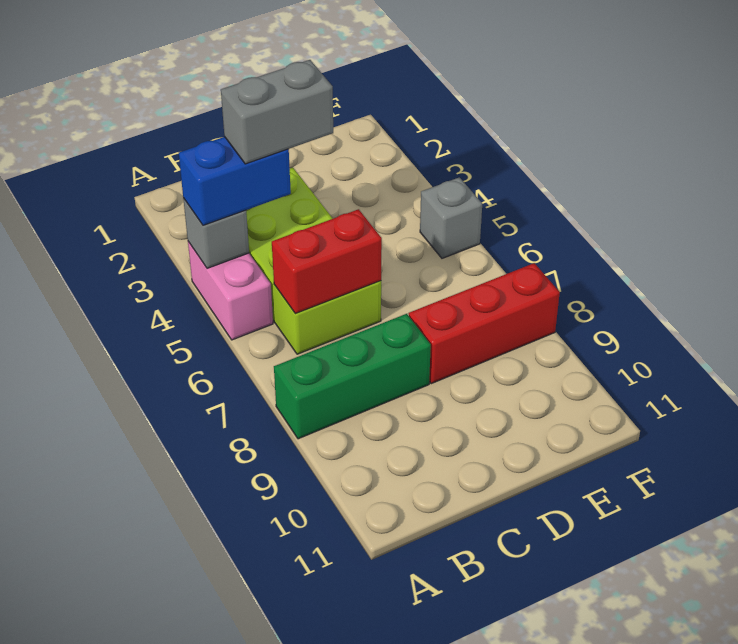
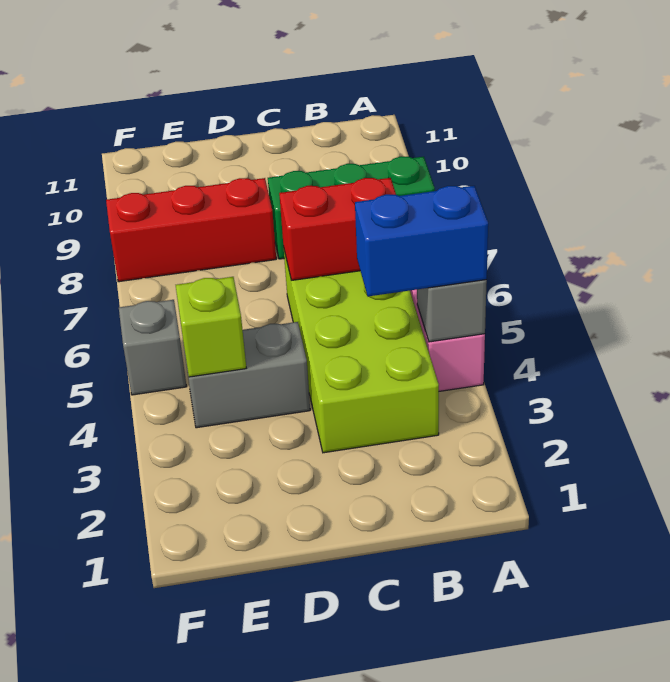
grey 1x2 brick [221,60,333,164] -> grey 1x2 brick moved to [185,322,310,428]
none -> lime 1x1 brick [176,277,246,377]

